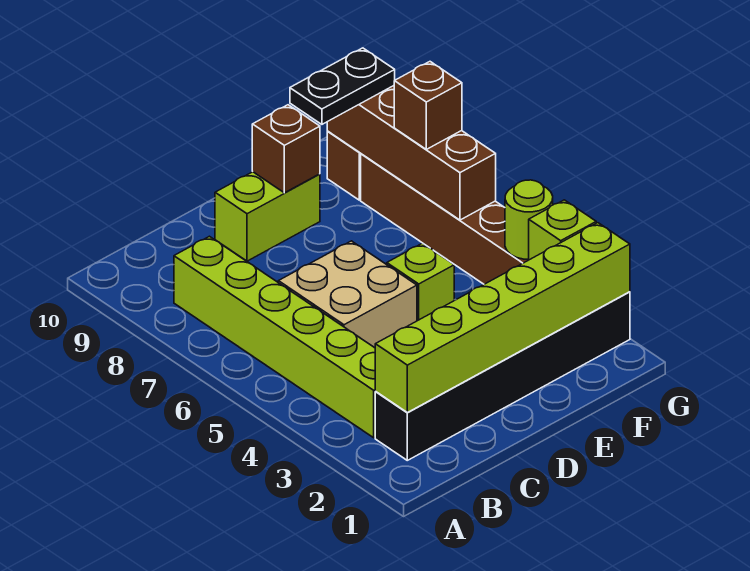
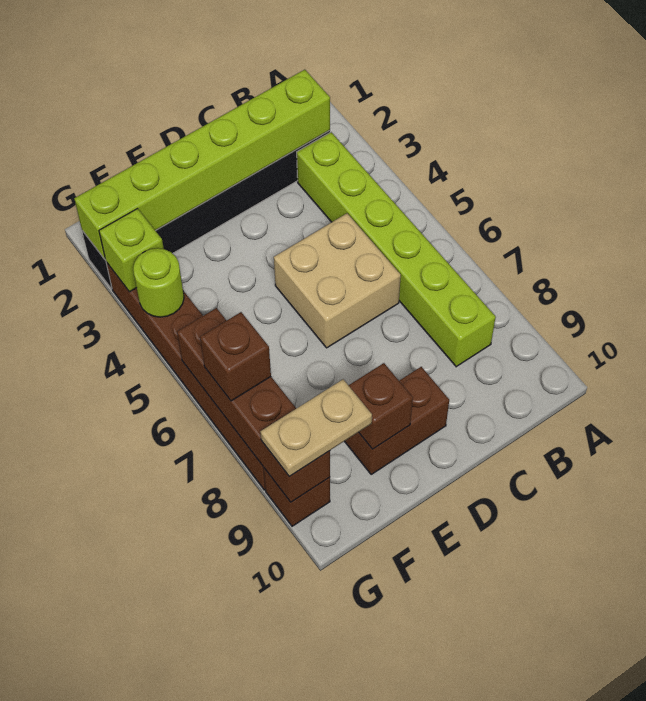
lime 1x2 brick [215,172,320,261] -> brown 1x2 brick [345,367,449,474]
lime 1x1 brick [387,243,454,321] -> none
black 1x2 plate [290,48,395,124] -> tan 1x2 plate [260,379,372,477]

